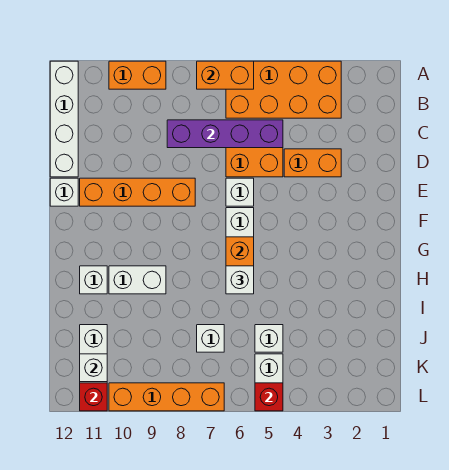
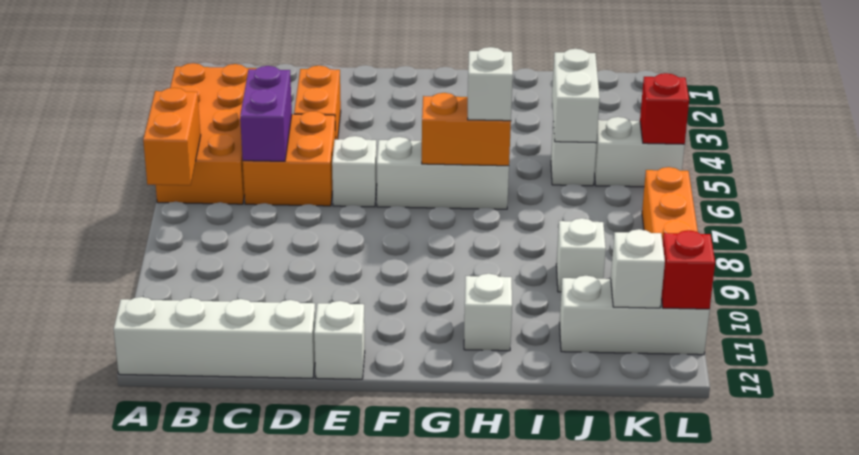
orange 1x2 brick [109,61,166,89] -> none
purple 1x4 brick [167,120,283,148] -> purple 1x2 brick [240,66,292,161]
orange 1x4 brick [80,178,195,206] -> none
white 1x2 brick [109,266,166,294] -> white 1x2 brick moved to [552,49,600,143]
white 1x1 brick [197,325,224,352] -> white 1x1 brick moved to [556,218,606,292]

